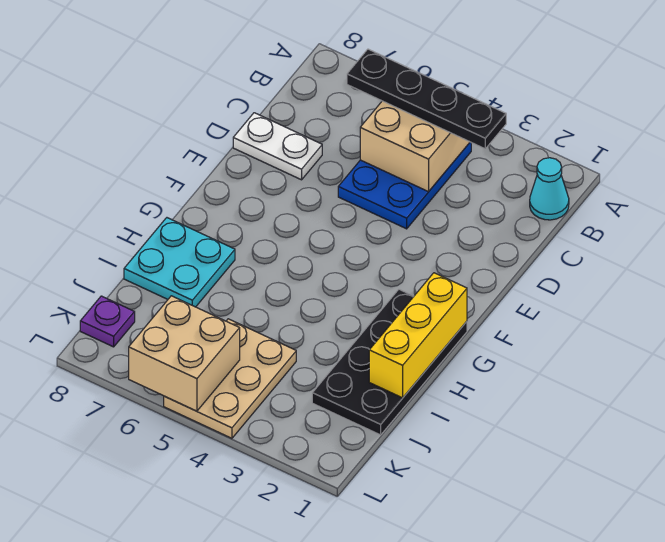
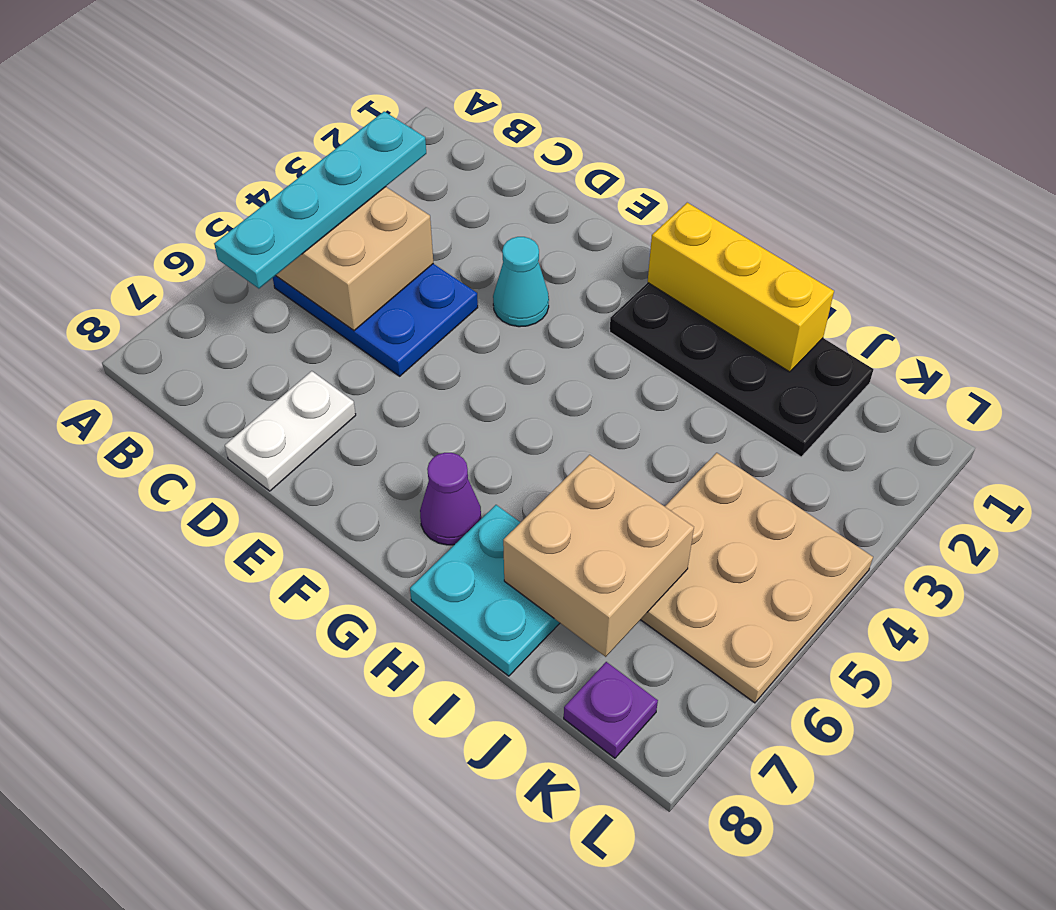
cyan 1x1 cone [530,158,569,220] -> cyan 1x1 cone moved to [493,237,549,327]
black 1x4 plate [347,49,506,149] -> cyan 1x4 plate [214,111,426,289]
none -> purple 1x1 cone [420,453,481,545]
tan 2x3 plate [164,319,296,438] -> tan 3x3 plate [641,453,873,703]
tan 2x2 brick [129,296,240,411] -> tan 2x2 brick moved to [503,455,694,657]

